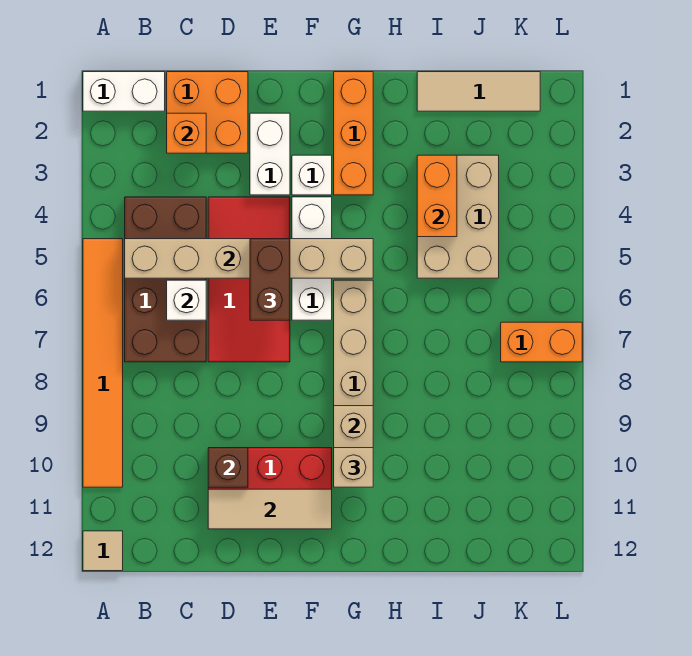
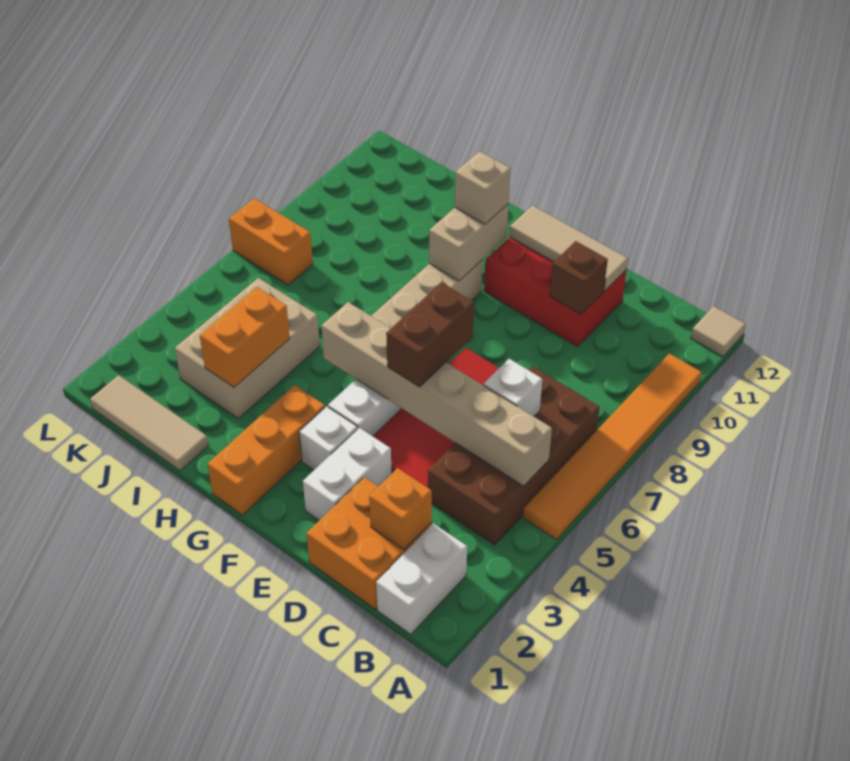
white 1x2 brick [83,72,165,111] -> white 1x2 brick turned to [376,523,467,634]

